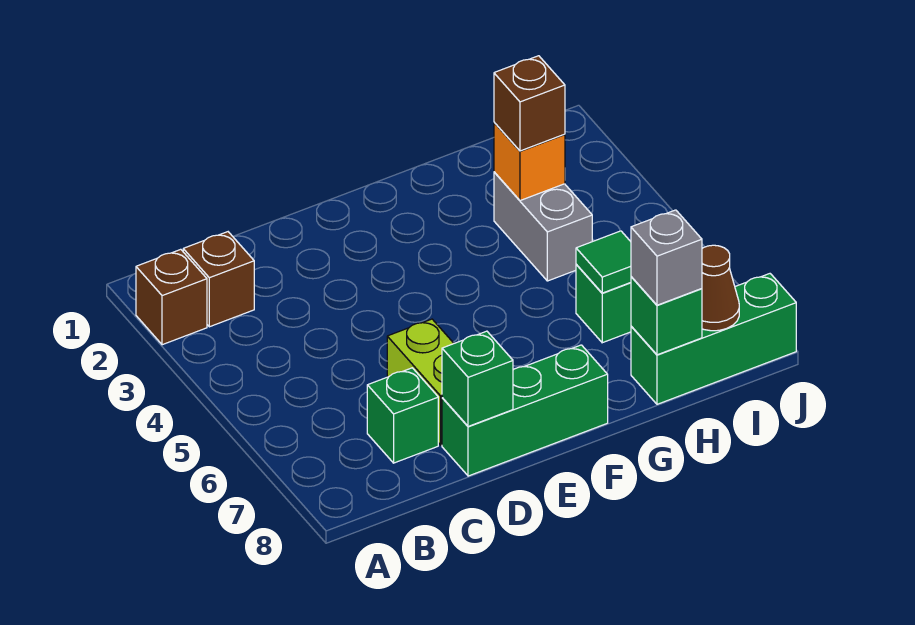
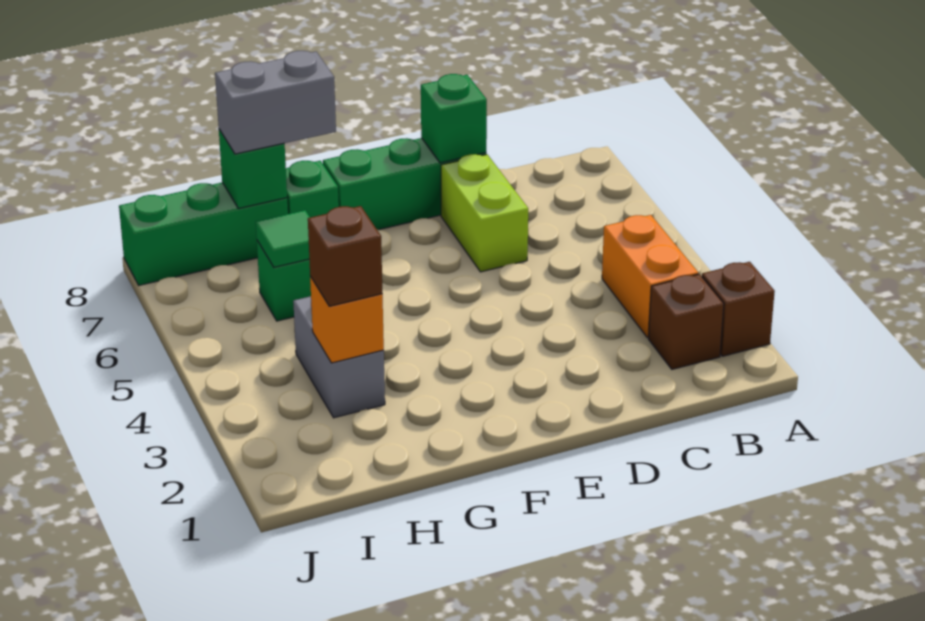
none -> orange 1x2 brick [602,215,698,338]
green 1x1 brick [367,368,438,463] -> green 1x1 brick moved to [286,161,339,217]
grey 1x1 brick [631,210,702,305] -> grey 1x2 brick [215,51,336,154]
brown 1x1 cone [702,245,739,331] -> none

